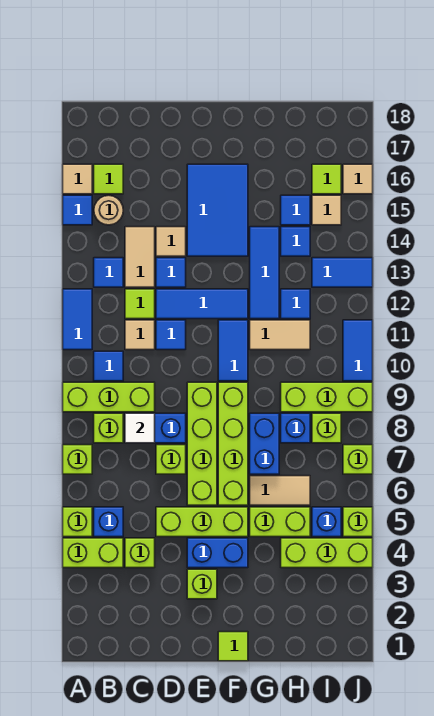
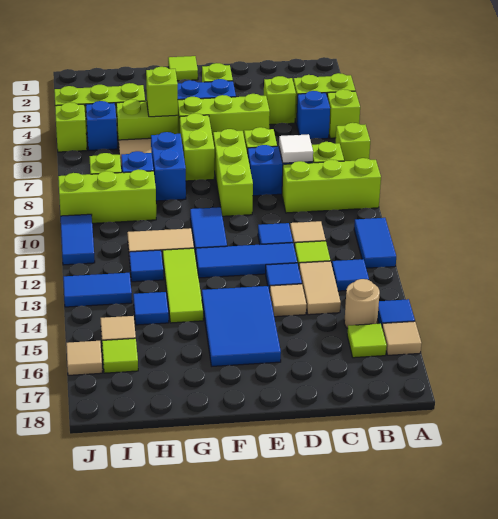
blue 1x1 tile [94,351,123,381] -> none
lime 1x4 brick [187,382,217,505] -> lime 1x3 brick [213,129,253,216]
lime 1x4 brick [218,382,248,505] -> lime 1x2 brick [180,113,215,181]
blue 1x3 tile [250,227,279,319] -> lime 1x3 tile [163,248,203,323]
blue 1x1 tile [281,195,310,225] -> none
lime 1x1 brick [343,445,373,474] -> lime 1x1 brick moved to [146,67,178,117]

